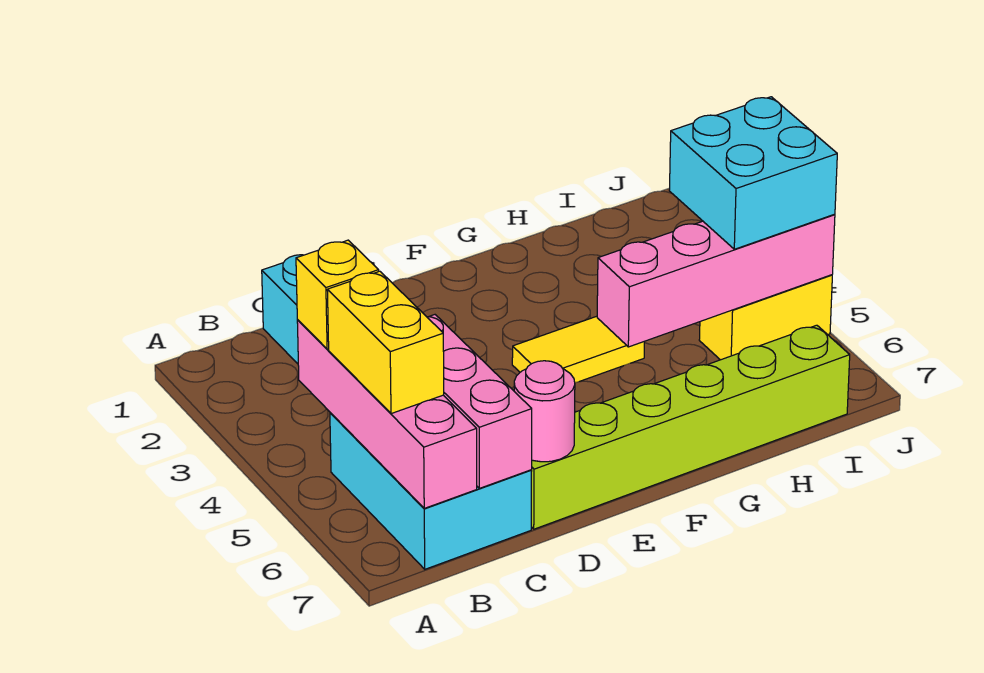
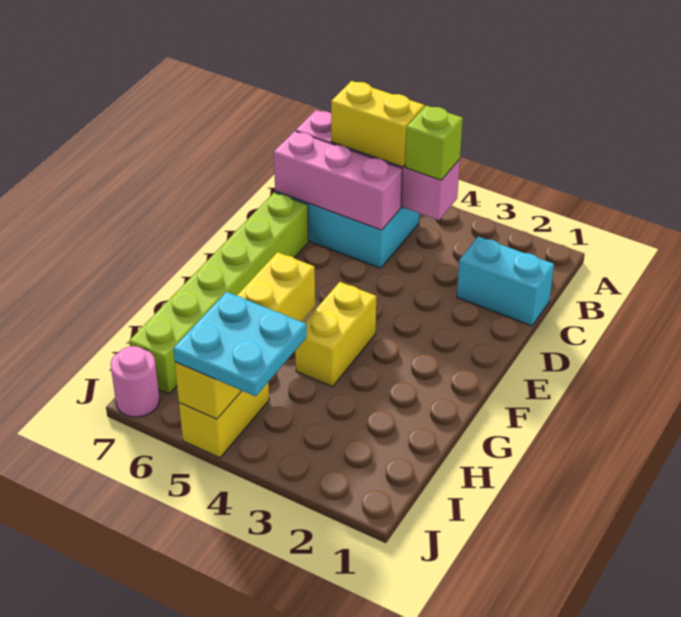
yellow 1x1 brick [296,240,379,349] -> lime 1x1 brick [405,106,463,180]
pink 1x1 round brick [514,361,575,462] -> pink 1x1 round brick moved to [111,346,160,417]
yellow 1x2 tile [512,316,644,383] -> yellow 1x2 brick [295,282,376,387]
pink 1x4 brick [597,214,835,347] -> yellow 1x4 brick [175,252,315,419]
cyan 2x2 brick [669,97,837,249] -> cyan 2x2 plate [173,292,307,396]

